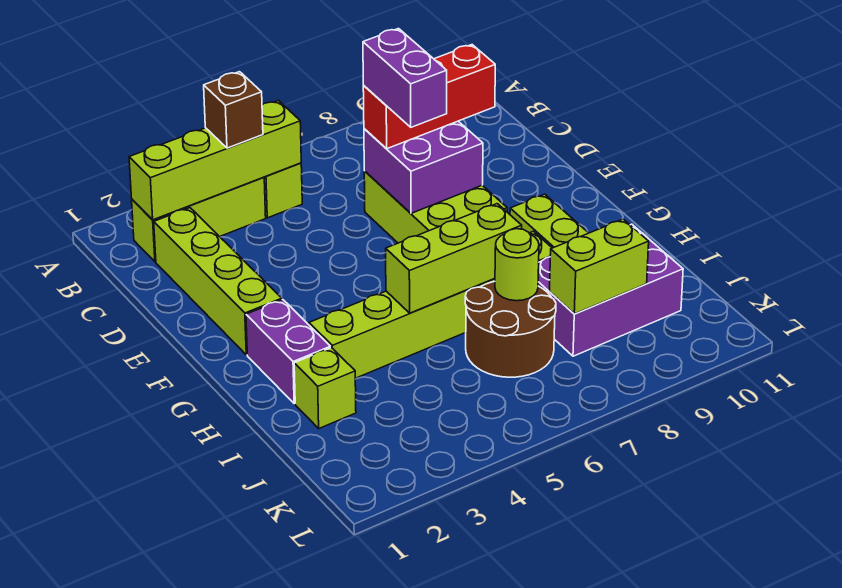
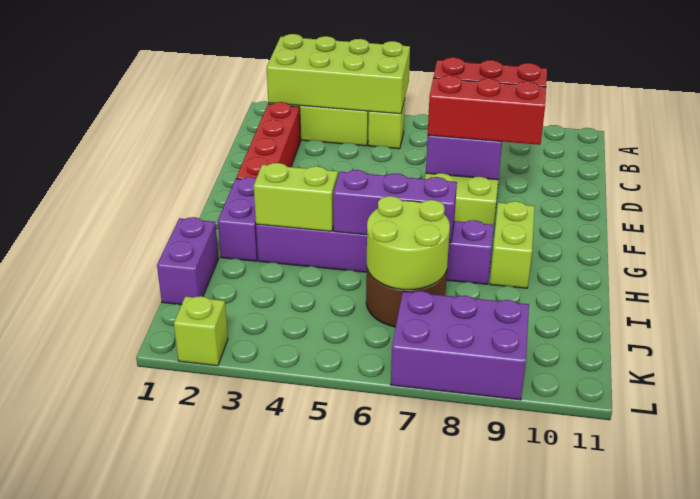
lime 1x4 brick [129,101,301,220] -> lime 2x4 brick [267,34,410,114]
brown 1x1 brick [204,72,263,148] -> none
lime 1x4 brick [154,208,282,355] -> red 1x4 brick [236,102,301,179]
purple 1x2 brick [363,29,447,127] -> purple 1x2 brick moved to [157,217,219,305]
none -> red 1x3 brick [428,75,546,145]
lime 1x6 brick [309,231,552,378] -> purple 1x6 brick [256,220,494,284]
lime 1x3 brick [386,204,522,313] -> purple 1x3 brick [333,170,457,243]
lime 1x1 brick [294,348,356,428] -> lime 1x1 brick moved to [174,296,228,366]
lime 1x1 round brick [495,229,539,301] -> lime 2x2 round brick [367,196,450,290]
purple 2x3 brick [538,224,683,356] -> purple 2x3 brick moved to [391,291,529,400]
lime 1x2 brick [550,219,649,314] -> lime 1x2 brick moved to [254,163,338,231]

